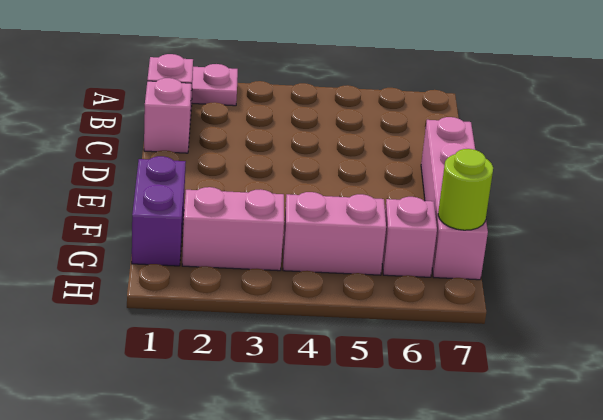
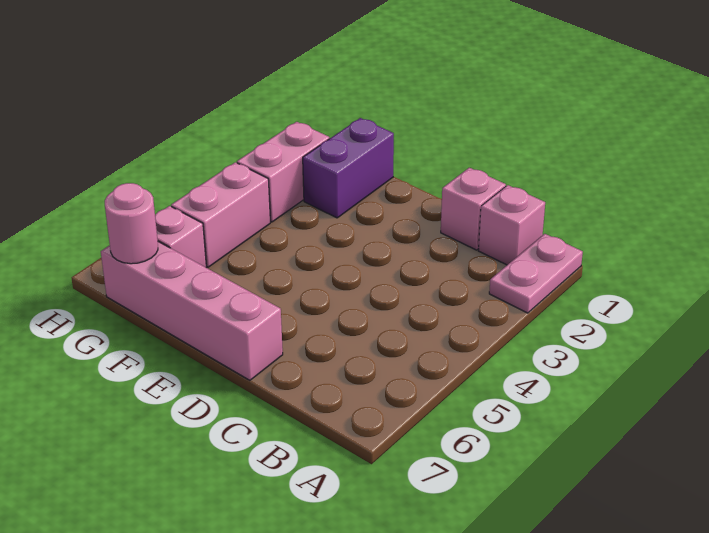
purple 1x2 brick [132,156,186,266] -> purple 1x2 brick turned to [303,118,394,218]
lime 1x1 round brick [438,149,493,230] -> pink 1x1 round brick [105,183,158,264]

